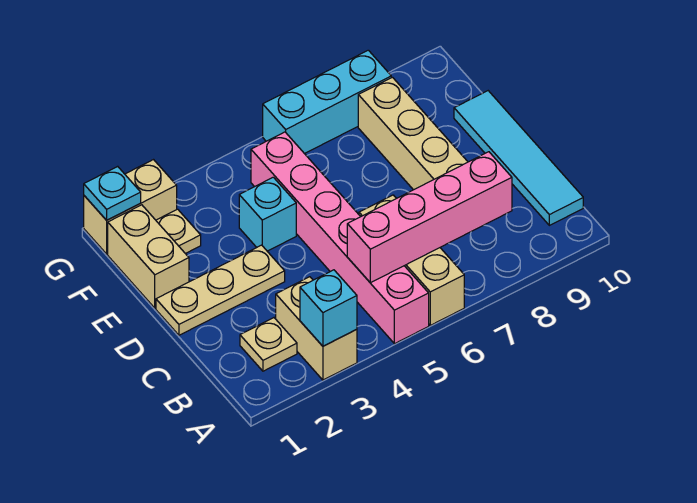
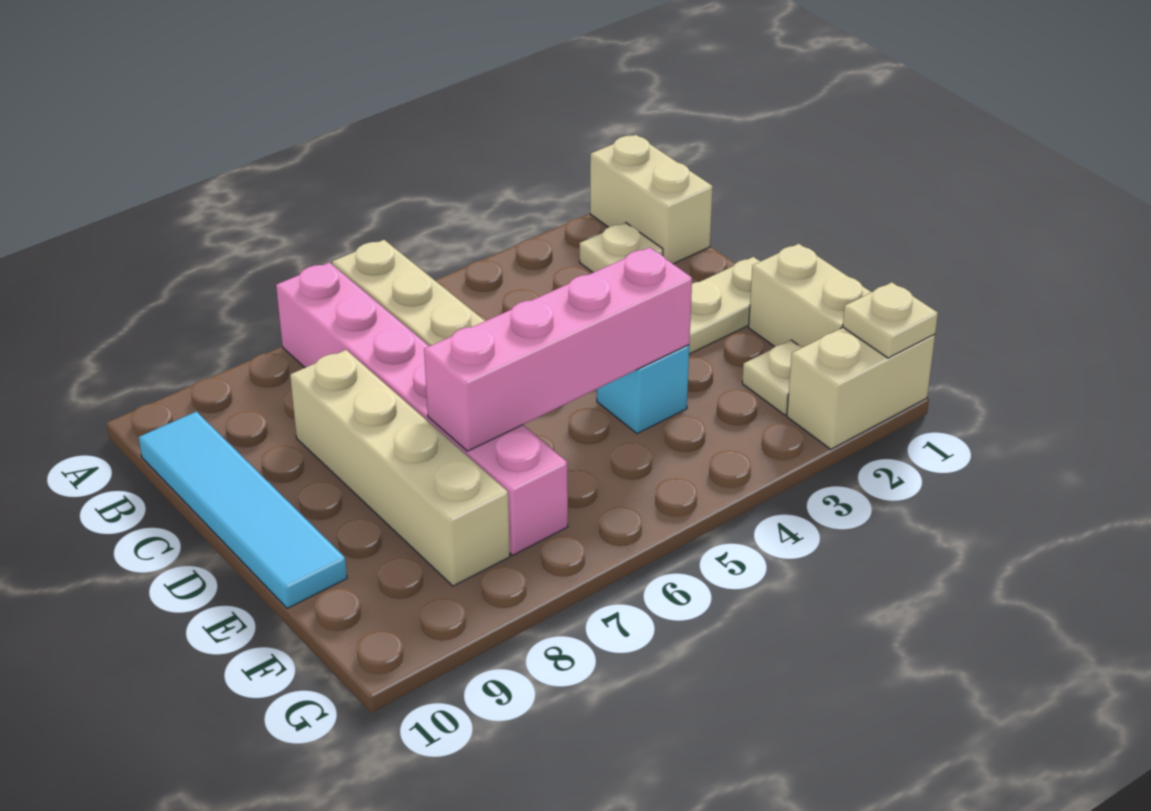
tan 1x2 brick [276,277,357,380] -> tan 1x2 brick moved to [590,135,713,264]
cyan 1x1 brick [300,270,357,346] -> none
pink 1x6 brick [251,132,429,344] -> pink 1x6 brick moved to [276,262,568,555]
pink 1x4 brick [347,152,512,283] -> pink 1x4 brick moved to [424,247,692,451]
cyan 1x1 plate [84,166,141,220] -> tan 1x1 plate [843,282,938,358]
cyan 1x3 brick [263,50,391,154] -> none

